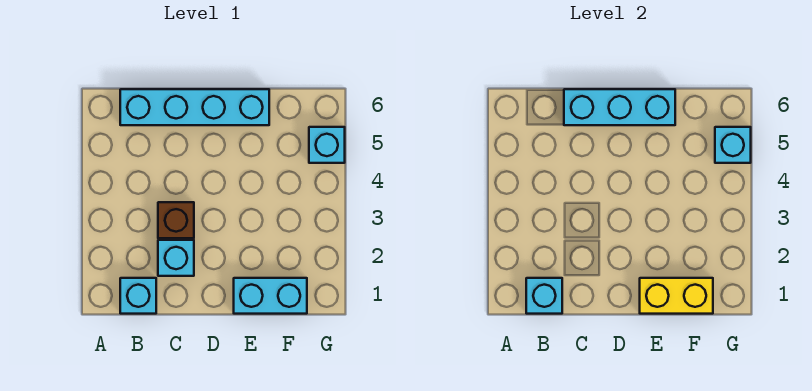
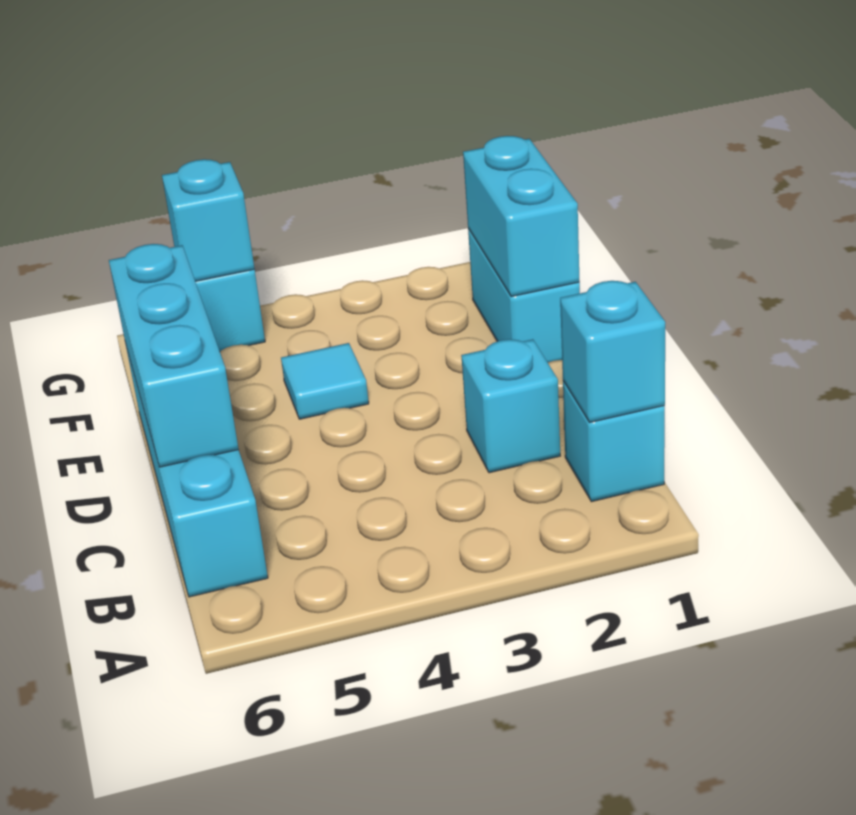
brown 1x1 brick [158,202,194,238] -> none
yellow 1x2 brick [640,278,713,314] -> cyan 1x2 brick [463,136,580,297]
none -> cyan 1x1 tile [281,343,369,419]

